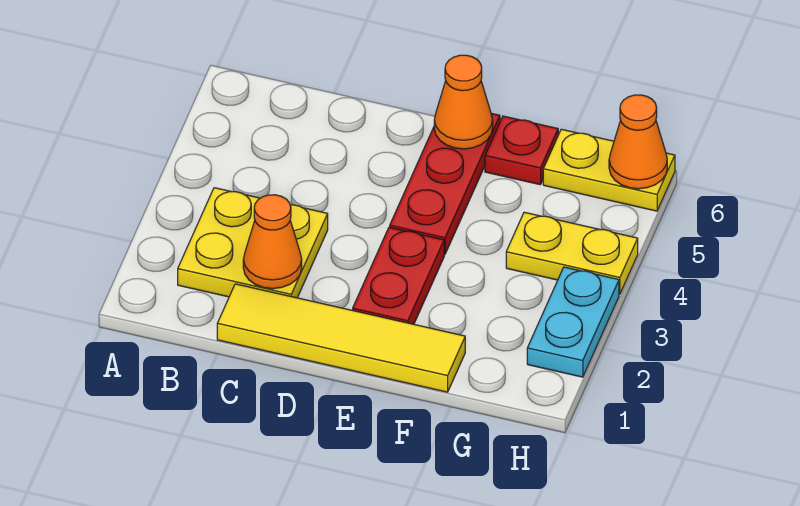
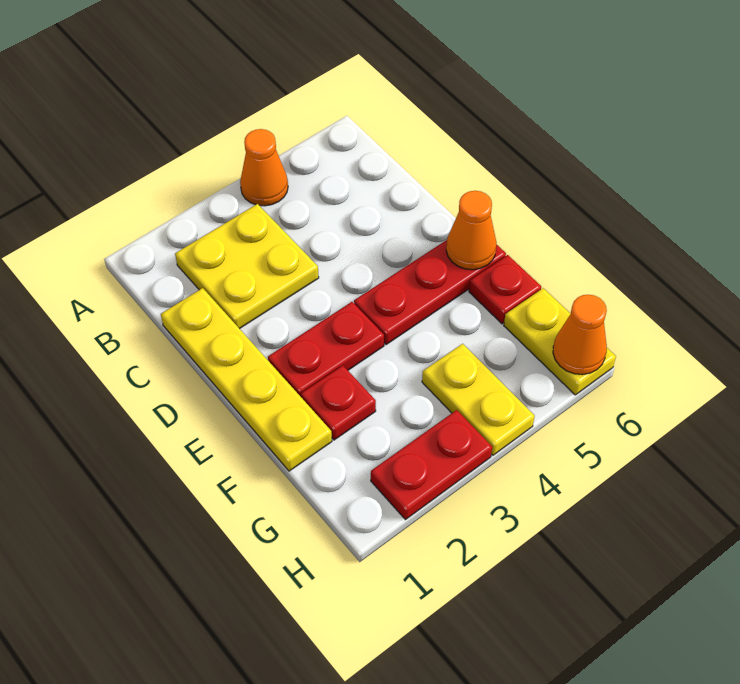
yellow 1x4 tile [217,284,465,392] -> yellow 1x4 plate [161,288,332,471]
orange 1x1 cone [243,195,302,289] -> orange 1x1 cone moved to [240,129,288,206]
none -> red 1x1 plate [301,365,376,440]
cyan 1x2 plate [527,267,619,377] -> red 1x2 plate [371,410,492,520]

